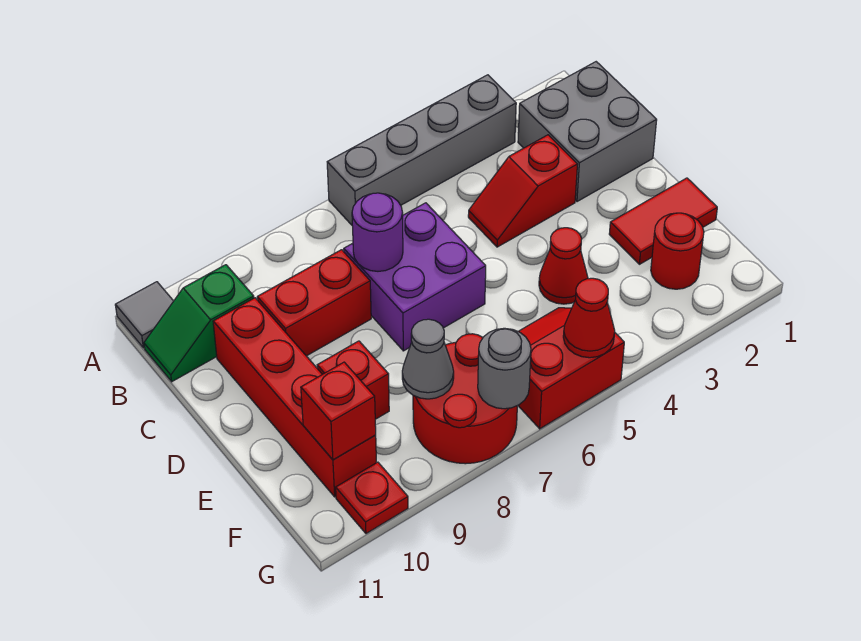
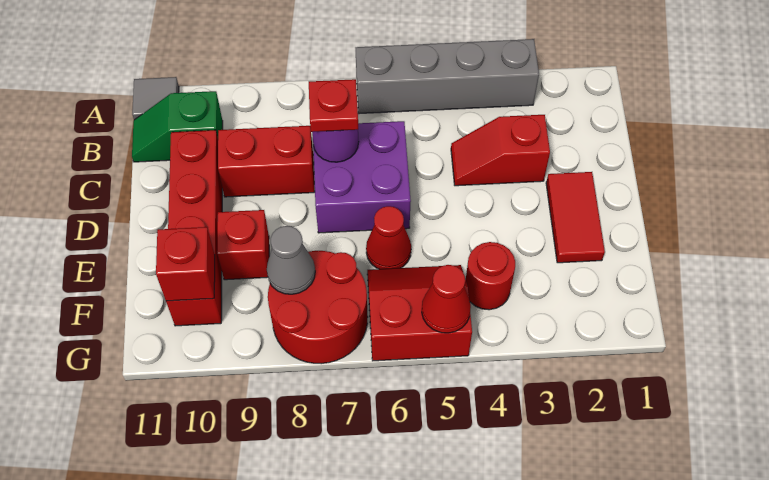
grey 2x2 brick [518,62,657,202] -> none
red 1x2 tile [609,178,717,264] -> red 1x2 tile turned to [546,172,605,263]
red 1x1 cone [539,228,588,304] -> red 1x1 cone moved to [366,206,411,269]
red 1x1 round brick [651,213,704,289] -> red 1x1 round brick moved to [465,242,515,310]
grey 1x1 round brick [478,328,531,409] -> none
red 1x1 plate [336,462,408,534] -> red 1x1 plate moved to [309,79,358,132]

